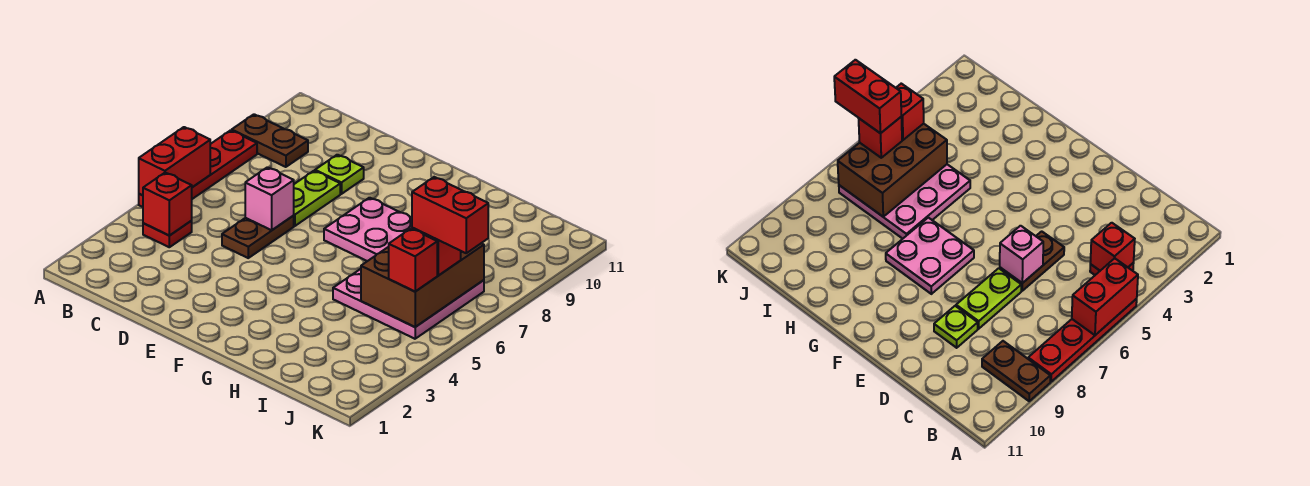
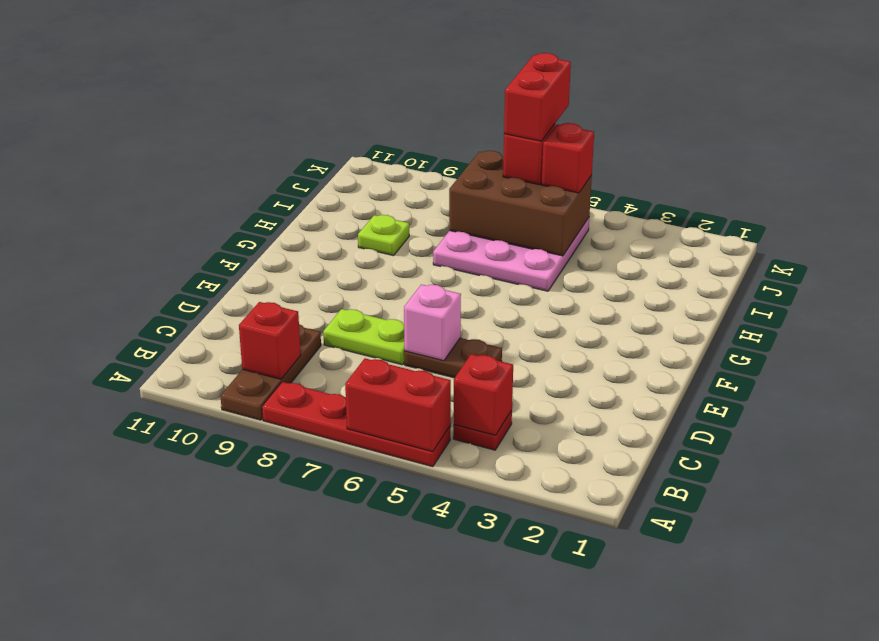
brown 1x2 plate [232,114,308,167] -> brown 1x3 plate [221,324,321,420]
none -> red 1x1 brick [239,302,301,379]
lime 1x1 plate [315,155,364,194] -> lime 1x1 plate moved to [358,215,409,256]
pink 2x2 plate [324,198,412,261] -> none

